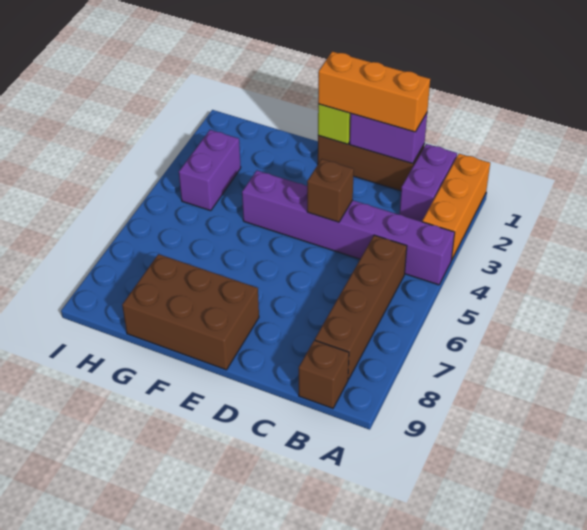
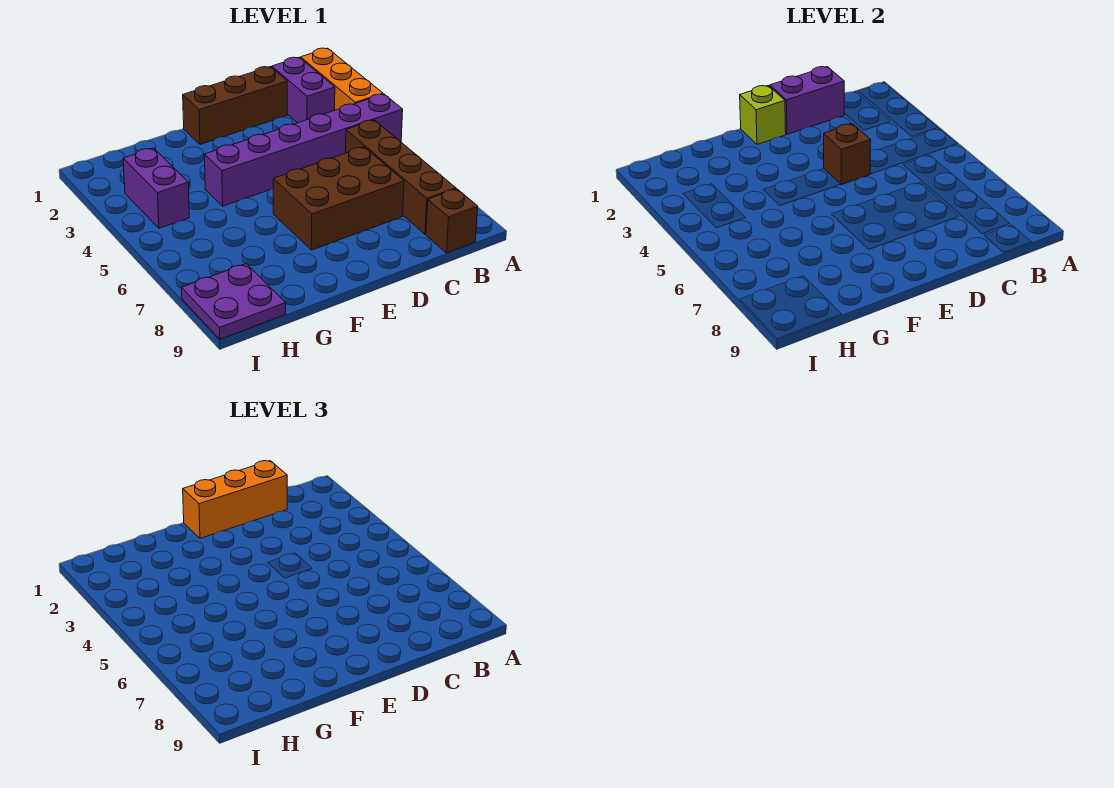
brown 2x3 brick [122,254,259,370] -> brown 2x3 brick moved to [273,147,404,250]
none -> purple 2x2 plate [182,264,286,339]

